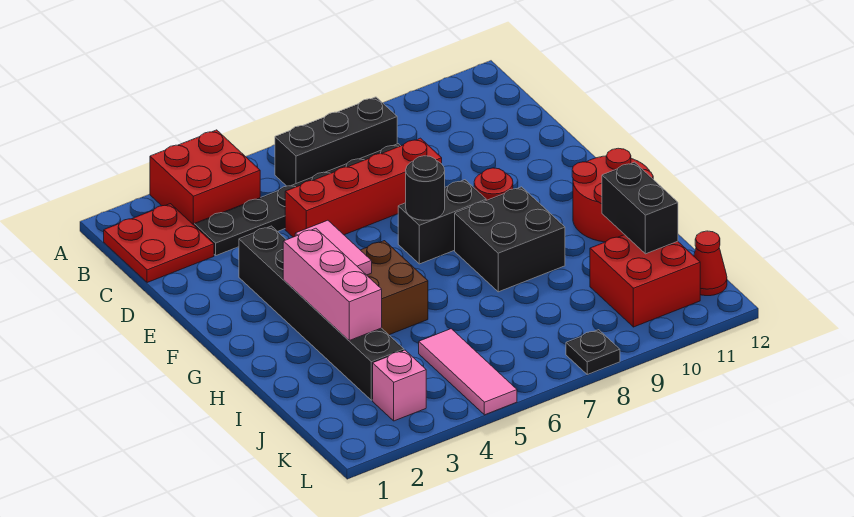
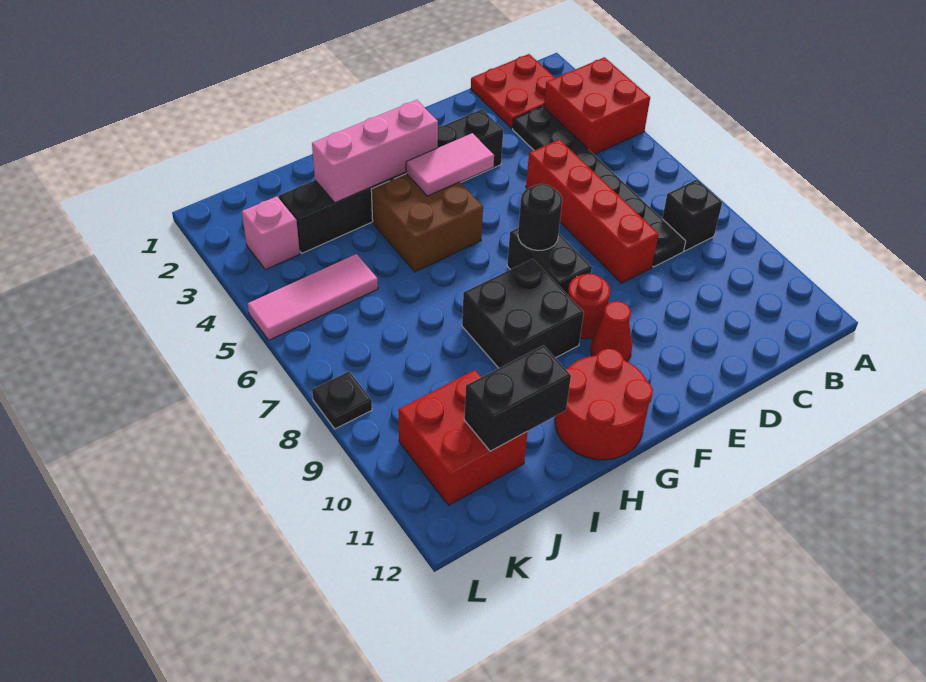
black 1x3 brick [275,97,397,186] -> black 1x1 brick [662,180,722,251]
red 1x1 cone [694,231,727,296] -> red 1x1 cone moved to [590,301,632,361]

